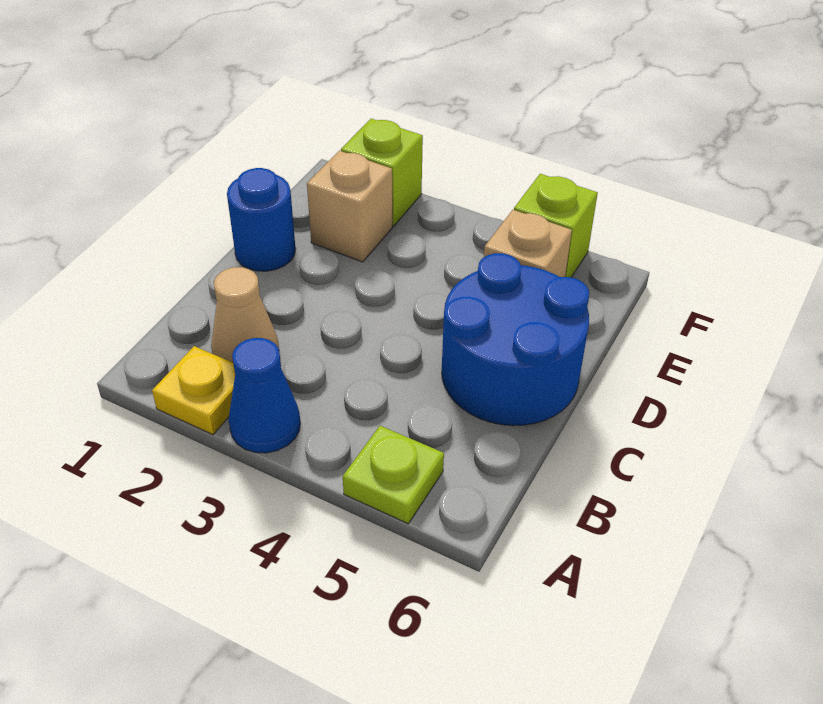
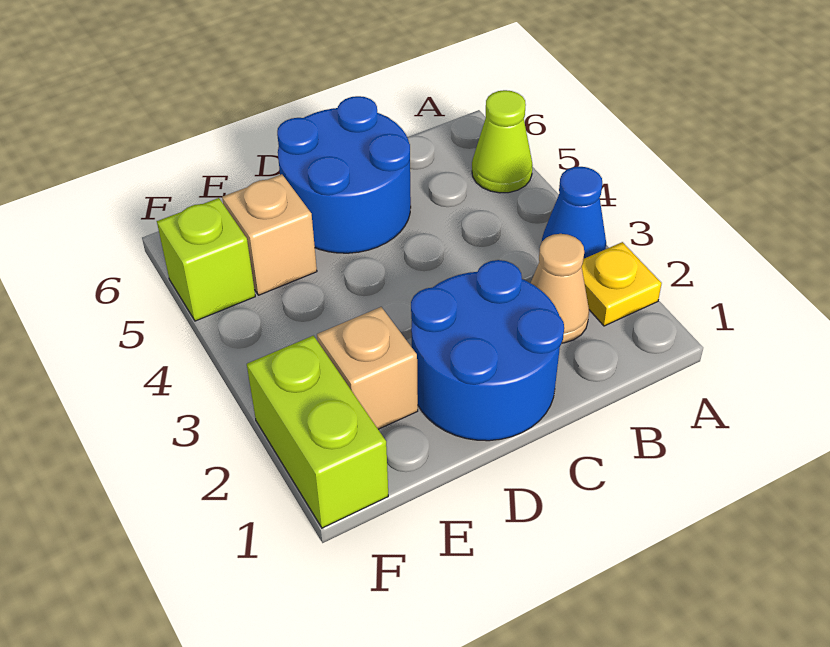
lime 1x1 plate [343,426,444,524] -> lime 1x1 cone [472,90,533,193]
blue 1x1 round brick [227,168,296,271] -> blue 2x2 round brick [411,260,564,441]
lime 1x1 brick [341,119,423,226] -> lime 1x2 brick [247,336,388,528]

